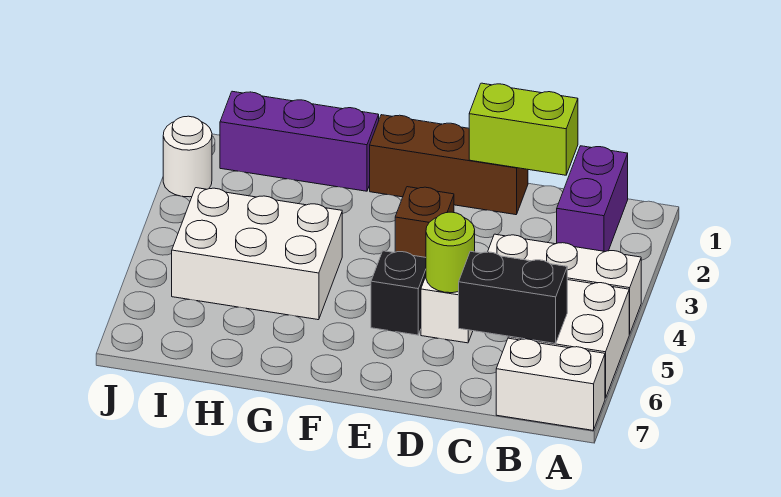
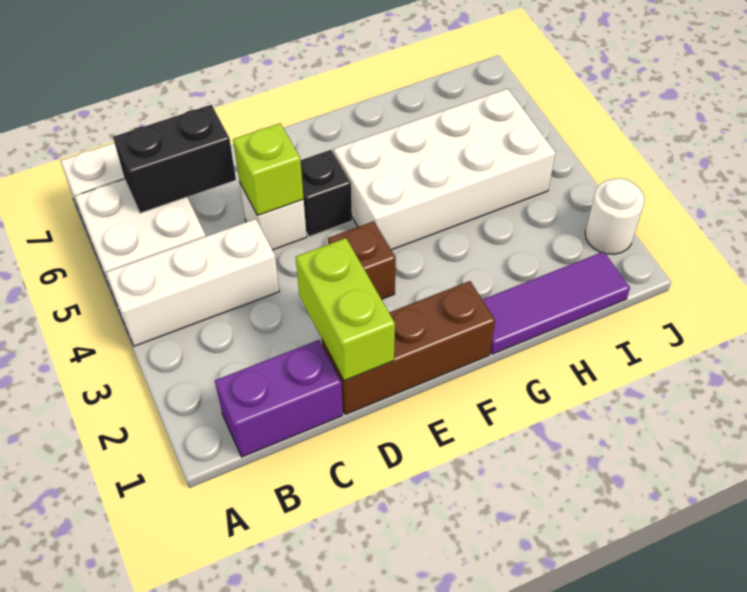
purple 1x2 brick [557,146,628,252] -> purple 1x2 brick turned to [215,340,343,457]
lime 1x2 brick [469,83,578,175] -> lime 1x2 brick turned to [296,238,395,381]
lime 1x1 round brick [426,212,475,293] -> lime 1x1 brick [233,123,304,216]
purple 1x3 brick [220,91,379,191] -> purple 1x3 tile [482,252,630,354]
white 2x3 brick [172,188,342,320] -> white 2x4 brick [333,89,556,250]

